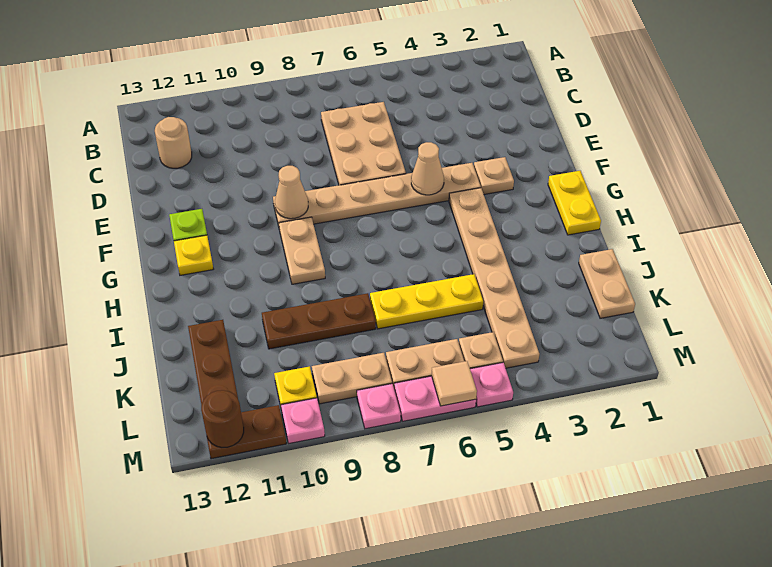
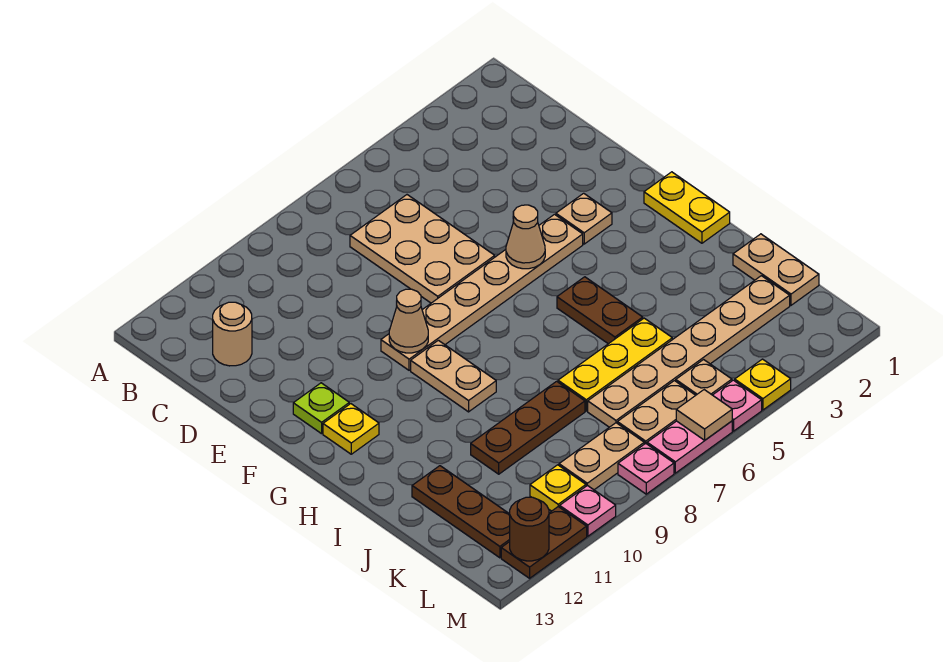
tan 1x6 plate [449,188,539,368] -> tan 1x6 plate turned to [588,276,790,427]
none -> brown 1x2 plate [557,277,643,344]
none -> yellow 1x1 plate [735,359,791,410]

